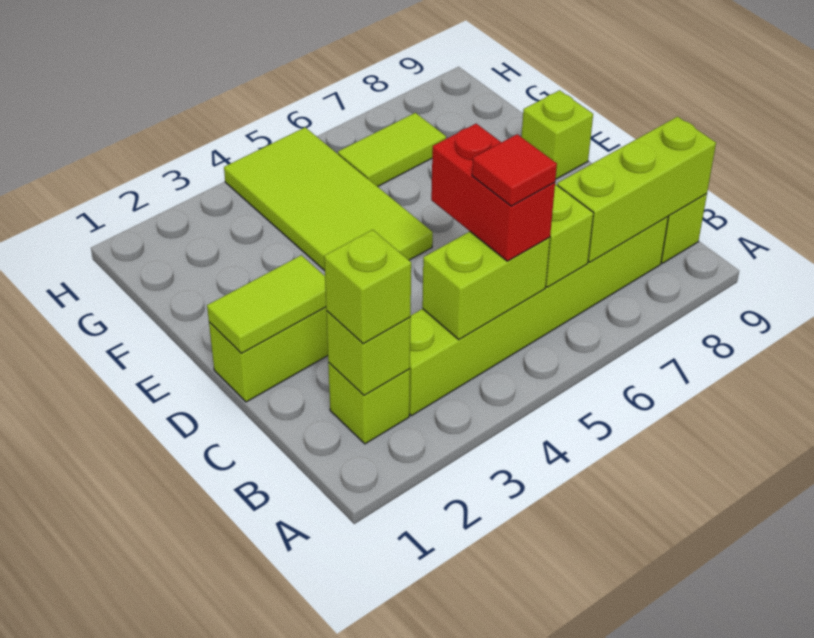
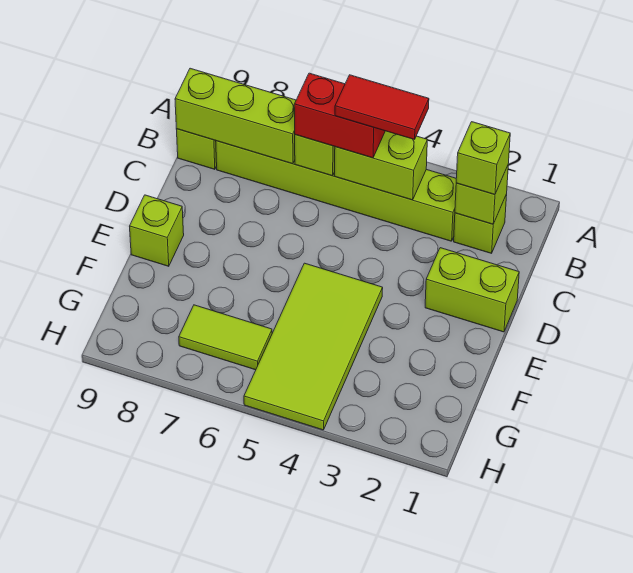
red 1x2 brick [431,124,555,261] -> red 1x2 brick turned to [294,73,385,158]
red 1x1 tile [472,134,557,206] -> red 1x2 tile [335,75,429,139]
lime 1x2 tile [207,255,326,353] -> none

